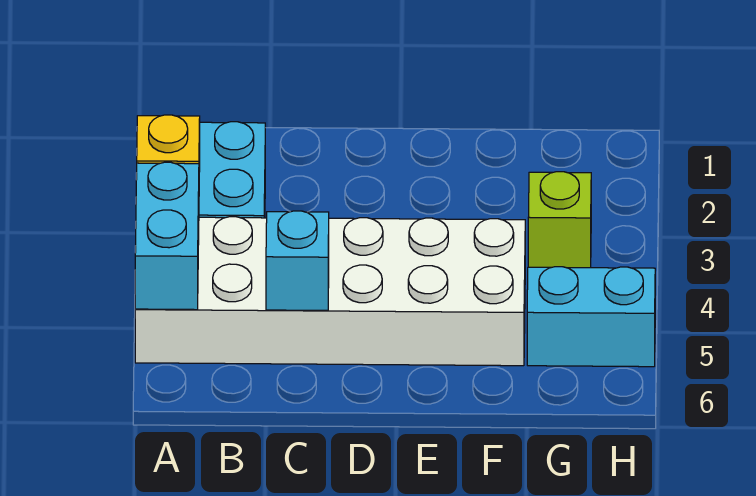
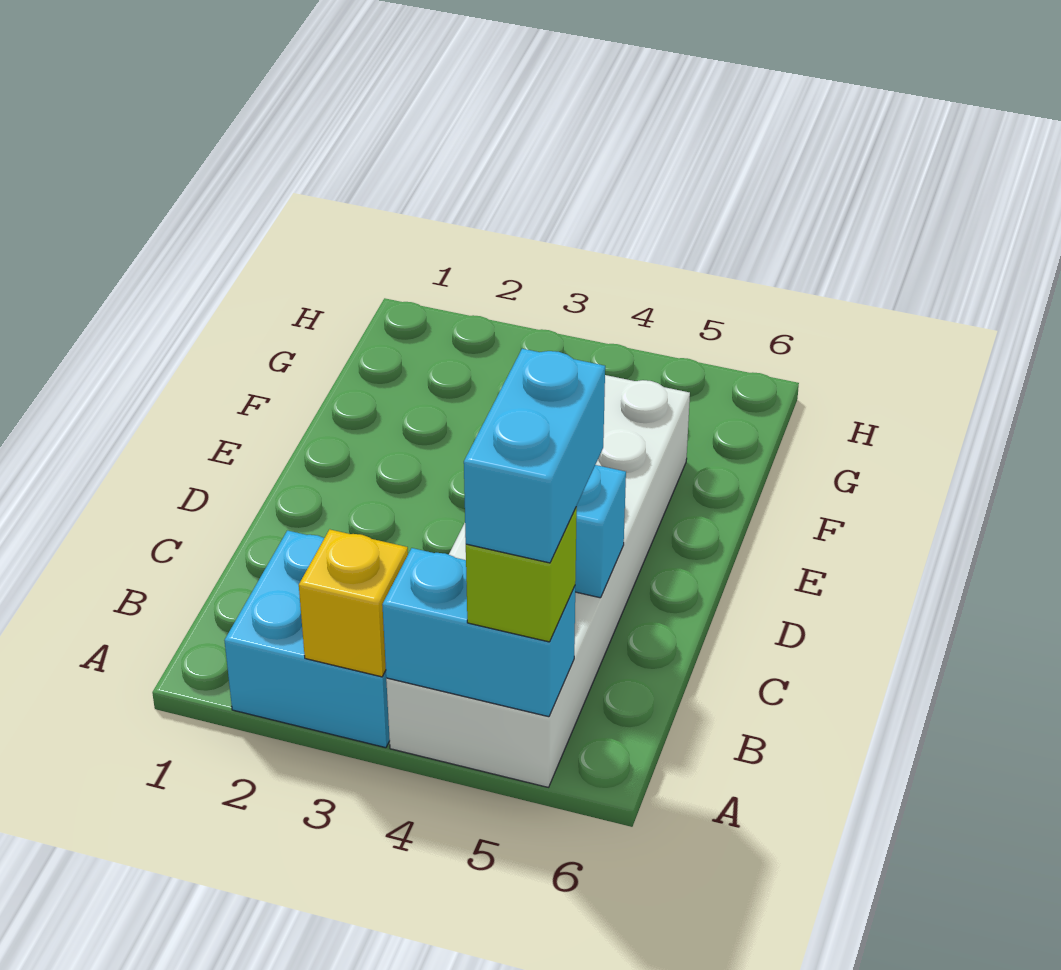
lime 1x1 brick [528,172,591,268] -> lime 1x1 brick moved to [466,506,577,642]
cyan 1x2 brick [527,267,655,367] -> cyan 1x2 brick moved to [464,349,605,563]

